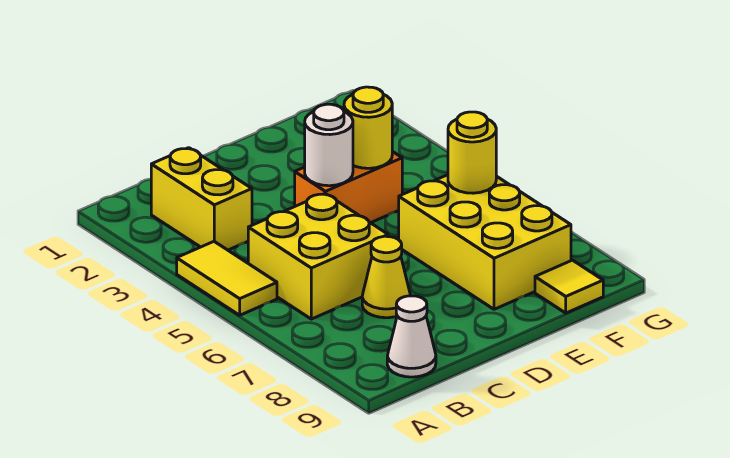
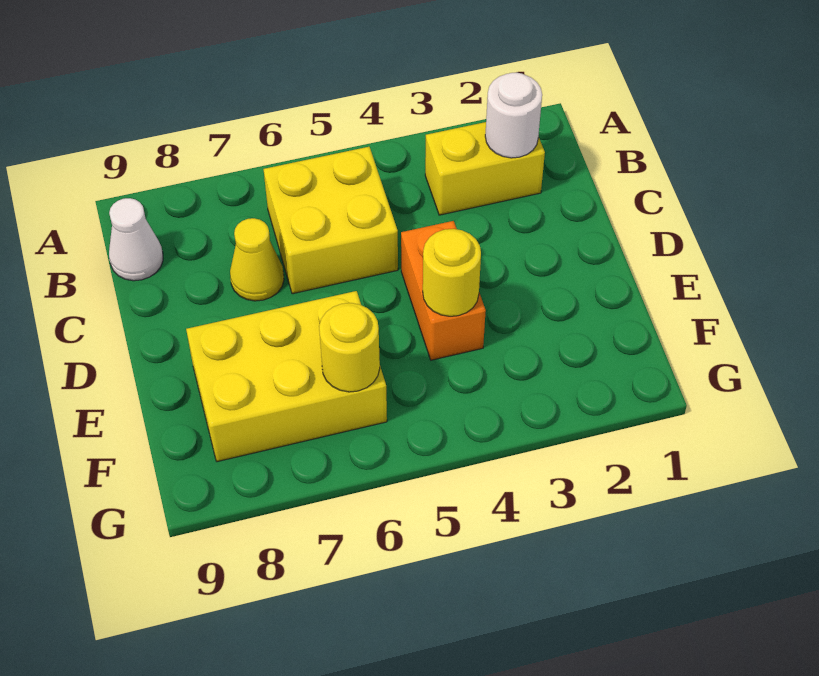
yellow 1x2 tile [177,242,277,315] -> none
white 1x1 round brick [305,104,353,186] -> white 1x1 round brick moved to [485,73,542,158]
yellow 1x1 tile [535,260,603,313] -> none

